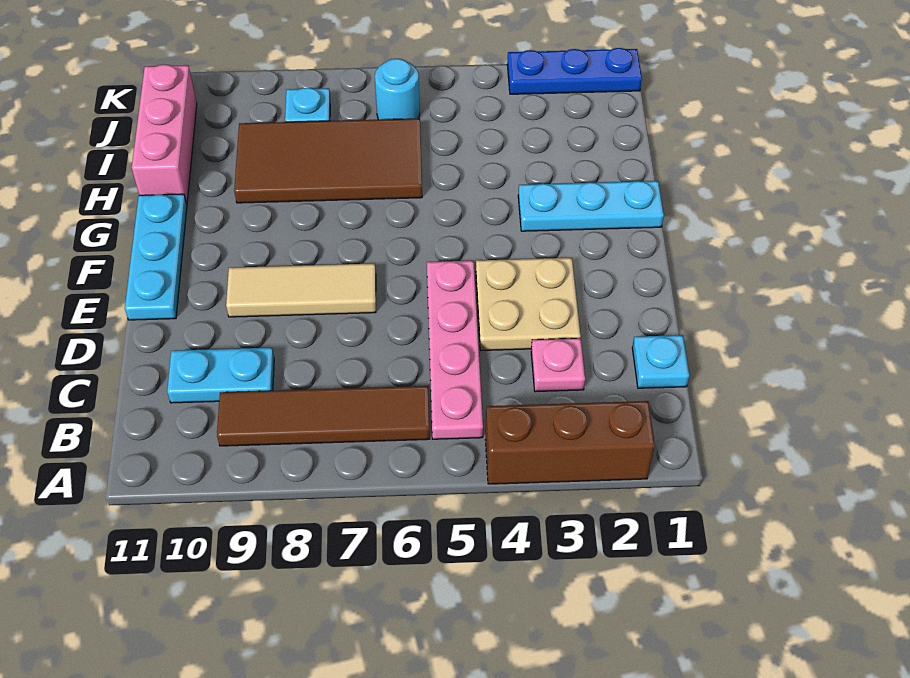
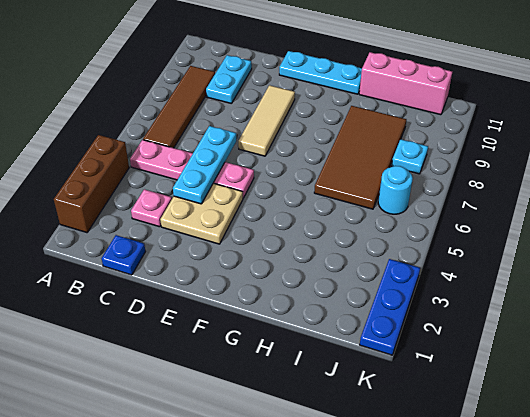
cyan 1x1 plate [632,335,689,388] -> blue 1x1 plate [102,235,145,275]
cyan 1x3 plate [518,181,664,231] -> cyan 1x3 plate moved to [173,126,236,204]

